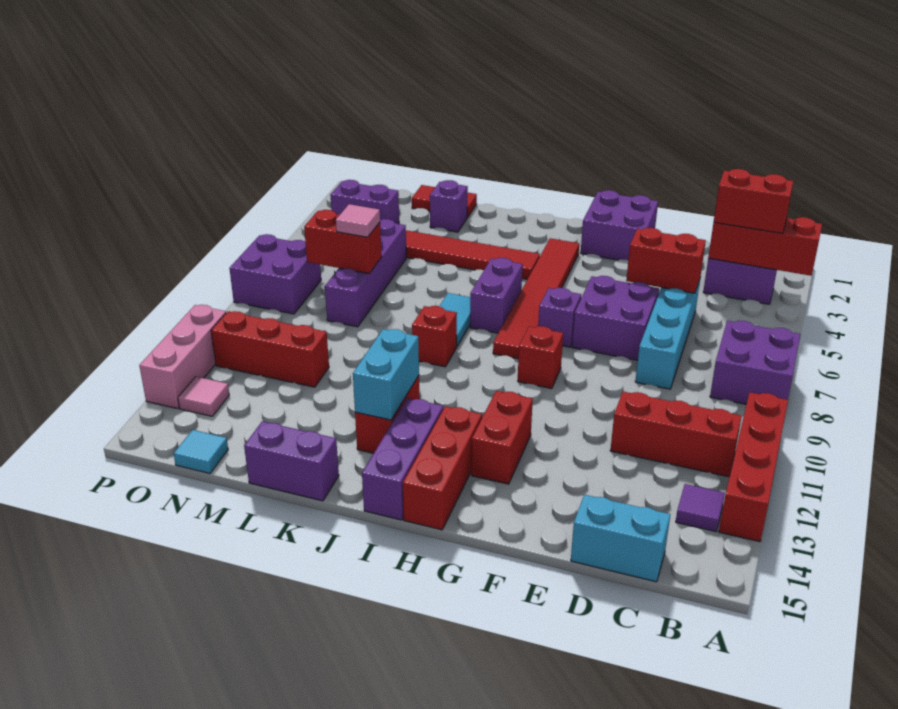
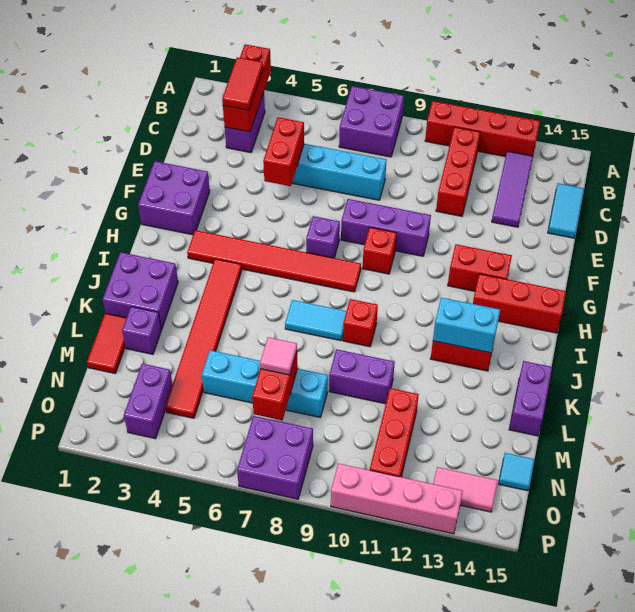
red 1x2 brick [714,169,793,234] -> red 1x2 tile [222,57,263,110]
purple 1x1 tile [676,484,725,532] -> purple 1x3 tile [492,151,533,227]
cyan 1x2 brick [571,495,670,582] -> cyan 1x2 tile [548,183,584,238]
purple 2x2 brick [572,276,659,360] -> purple 2x2 brick moved to [103,252,178,330]
purple 1x2 brick [470,258,523,333] -> purple 1x2 brick moved to [329,349,395,404]
purple 1x3 brick [362,398,443,520] -> purple 1x3 brick moved to [341,199,431,256]
purple 1x4 brick [325,219,406,327] -> cyan 1x4 brick [202,350,328,417]
pink 1x1 tile [178,377,229,416] -> pink 1x2 tile [433,467,498,512]
pink 1x3 brick [139,305,226,409] -> pink 1x4 brick [331,463,463,534]

